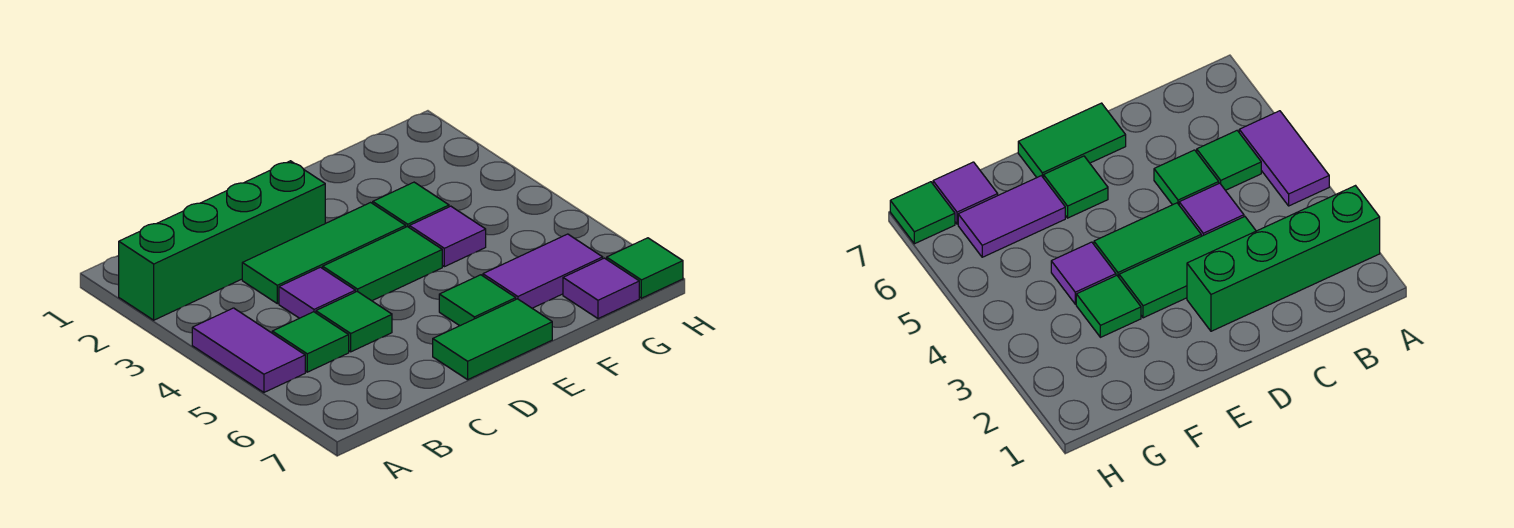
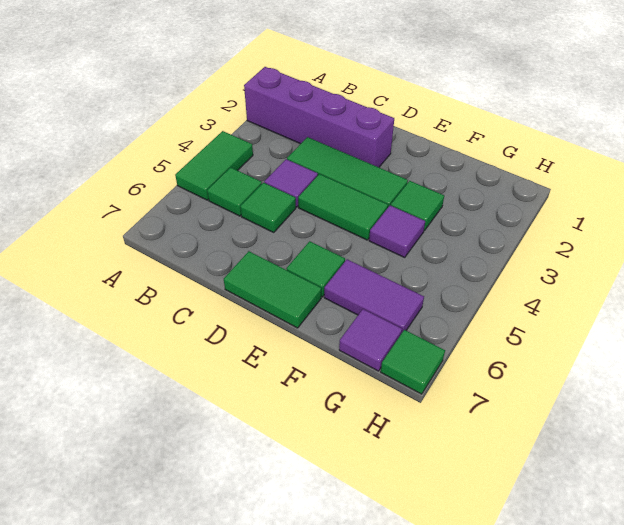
green 1x4 brick [119,161,325,320] -> purple 1x4 brick [244,67,394,167]
purple 1x2 tile [192,308,305,392] -> green 1x2 tile [175,131,253,200]

